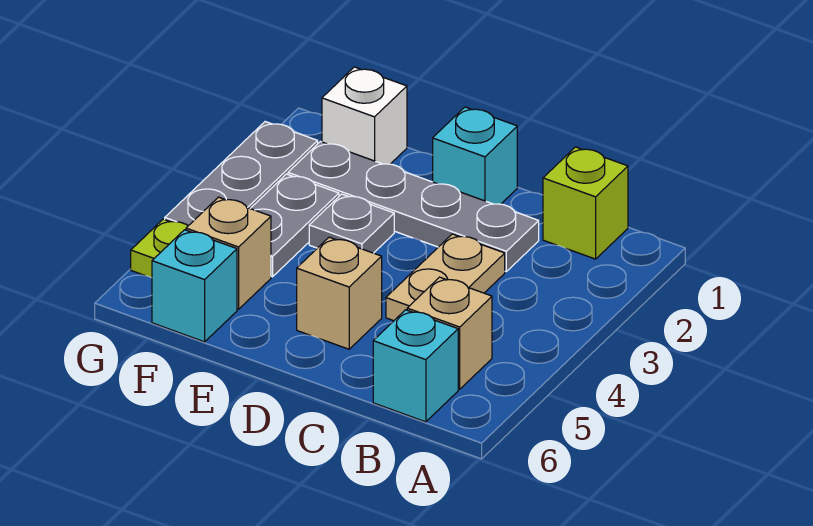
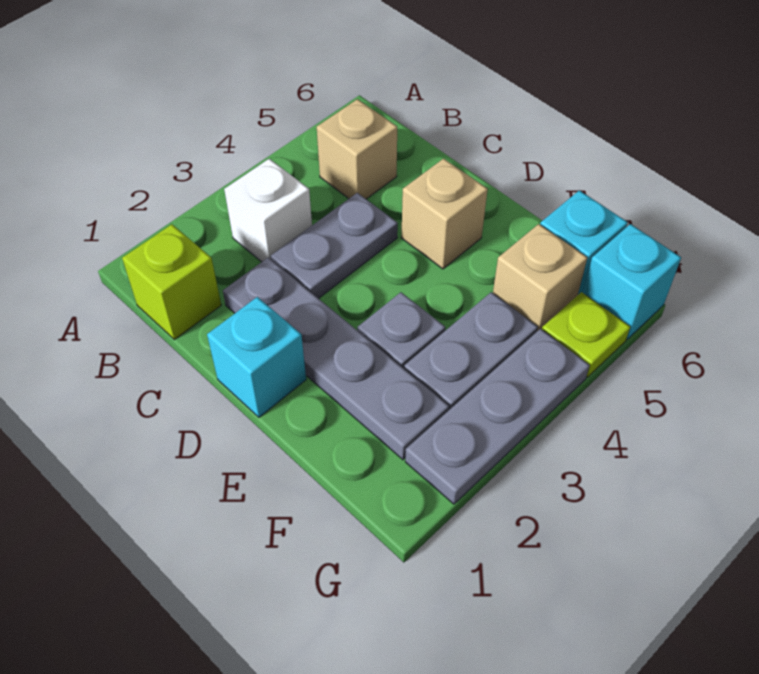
cyan 1x1 brick [373,310,458,422] -> cyan 1x1 brick moved to [583,224,681,339]
tan 1x2 plate [386,234,505,321] -> grey 1x2 plate [271,193,398,299]
white 1x1 brick [322,67,407,164] -> white 1x1 brick moved to [224,159,312,262]

